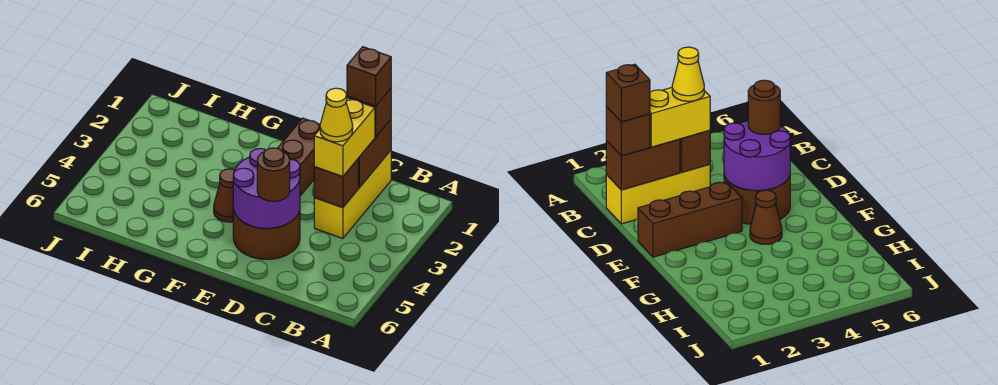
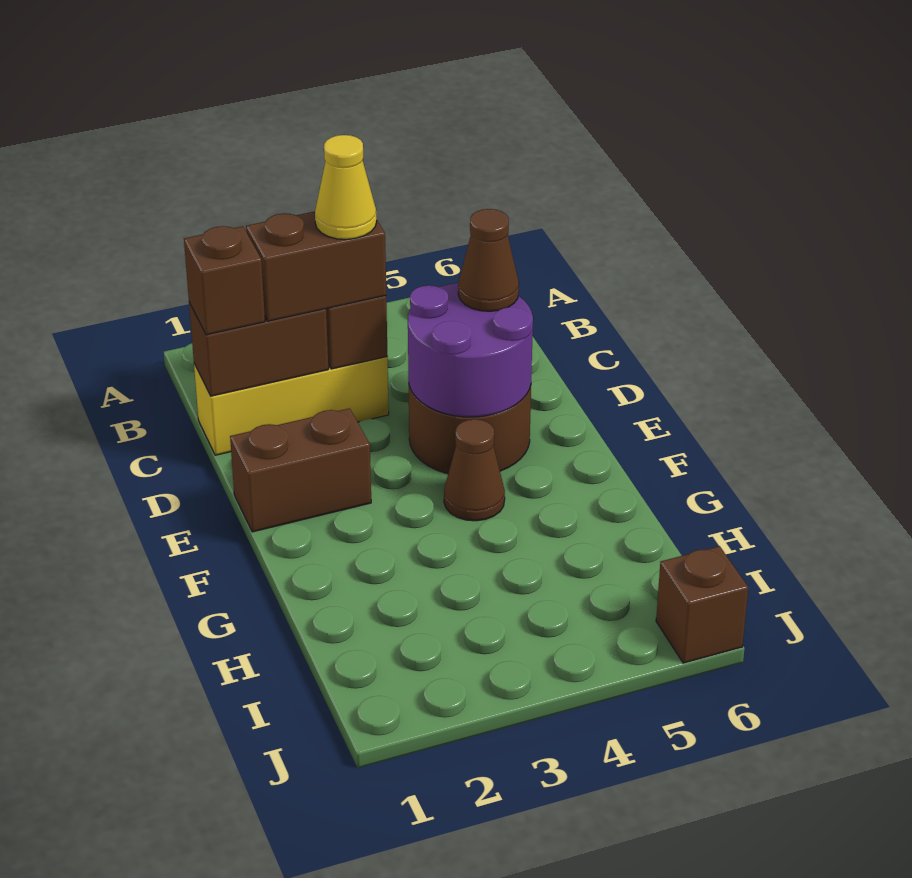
brown 1x1 brick [347,47,391,106] -> brown 1x1 brick moved to [656,546,748,663]
yellow 1x2 brick [314,98,375,177] -> brown 1x2 brick [246,211,386,321]
brown 1x1 round brick [257,148,290,201] -> brown 1x1 cone [458,209,519,311]
brown 1x3 brick [277,118,320,196] -> brown 1x2 brick [230,408,371,532]

